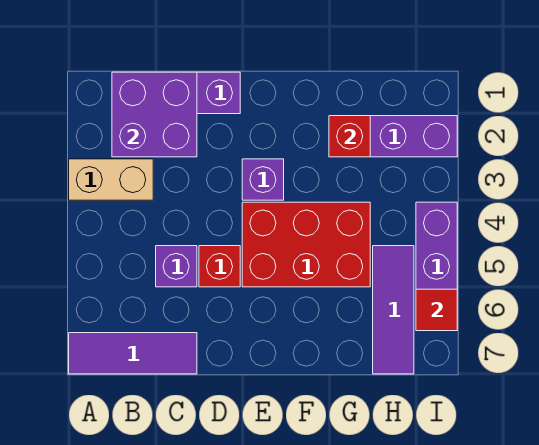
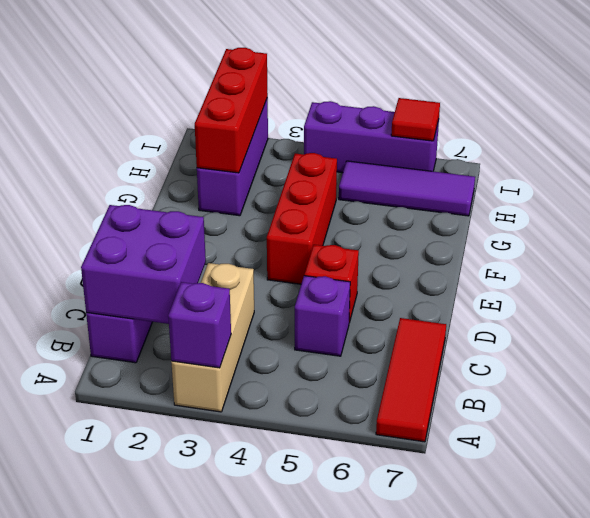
tan 1x2 brick [69,159,153,200] -> tan 1x3 brick [171,263,254,412]
purple 1x3 tile [69,333,197,374] -> red 1x3 tile [376,318,446,442]
purple 1x1 brick [242,159,284,200] -> purple 1x1 brick moved to [168,282,231,368]
red 2x3 brick [242,202,370,287] -> red 1x3 brick [267,153,337,284]
red 1x1 brick [329,116,370,157] -> red 1x3 brick [195,48,268,173]

